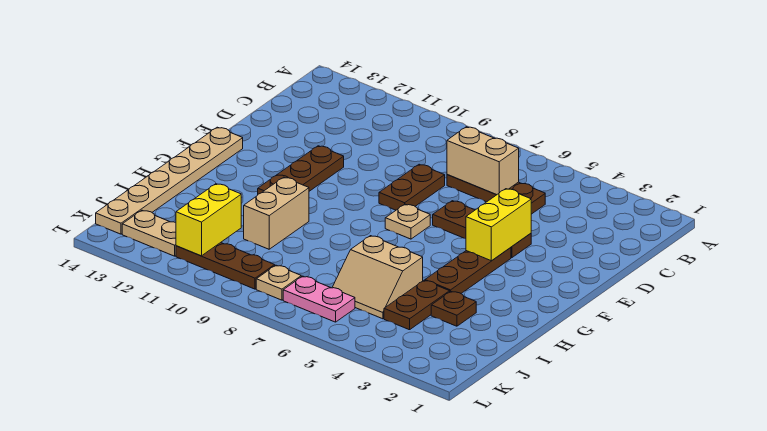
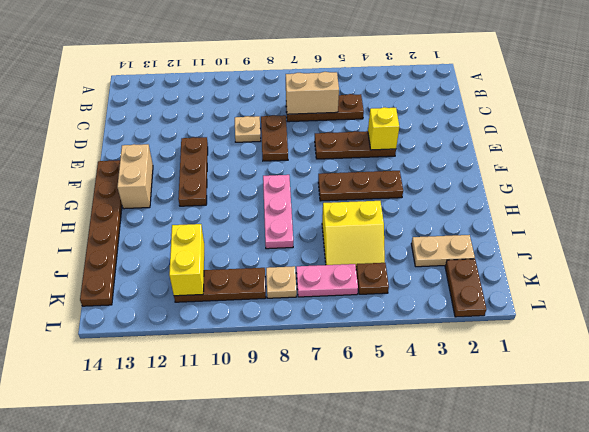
yellow 1x2 brick [466,189,531,261] -> yellow 1x1 brick [368,107,399,150]
brown 1x3 plate [425,248,511,293] -> brown 1x3 plate turned to [318,171,403,201]
tan 1x1 plate [385,204,430,239] -> tan 1x1 plate moved to [235,116,261,142]
tan 1x6 plate [96,127,243,234] -> brown 1x6 plate [80,160,122,306]
none -> pink 1x3 plate [263,175,293,249]
tan 1x2 brick [244,177,309,249] -> tan 1x2 brick moved to [117,144,153,209]
brown 1x1 plate [431,292,476,326] -> brown 1x1 plate moved to [356,263,389,294]
brown 1x2 plate [384,280,450,330] -> brown 1x2 plate moved to [445,259,486,317]
tan 2x2 slope [332,236,423,319] -> yellow 2x2 slope [322,201,385,267]
tan 1x2 plate [122,210,176,256] -> tan 1x2 plate moved to [411,235,475,267]

